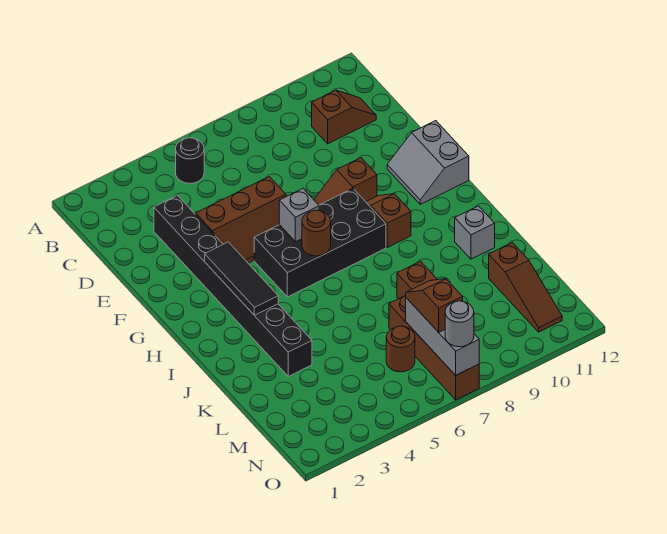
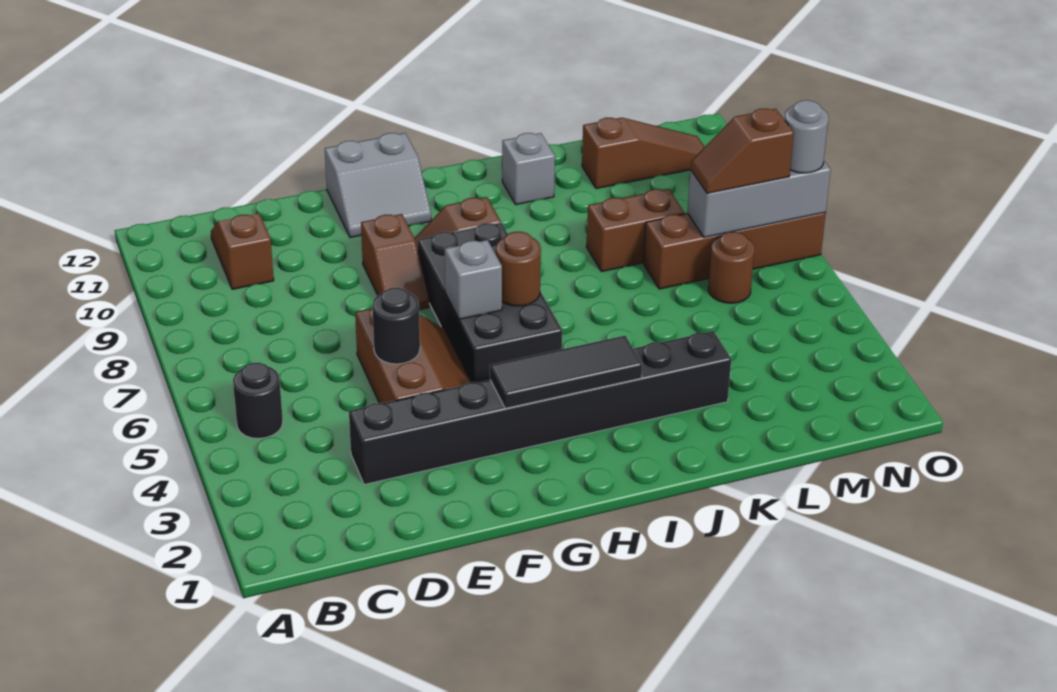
none -> black 1x1 round brick [372,288,420,364]

